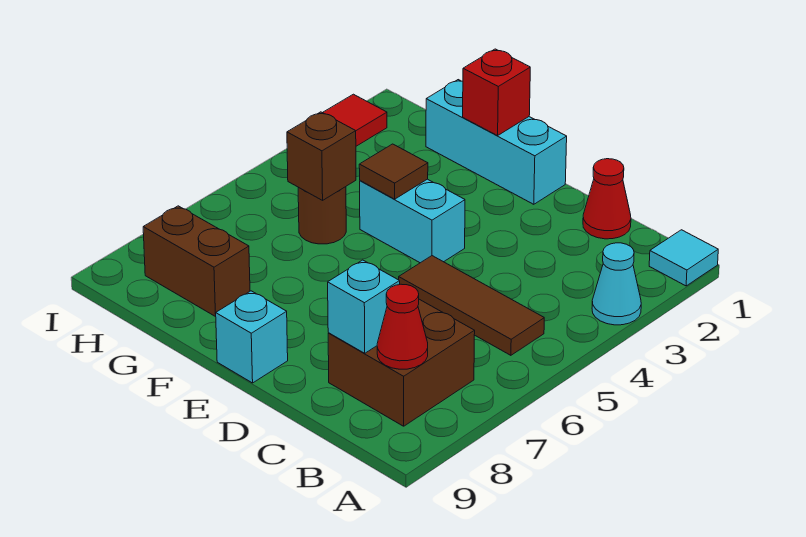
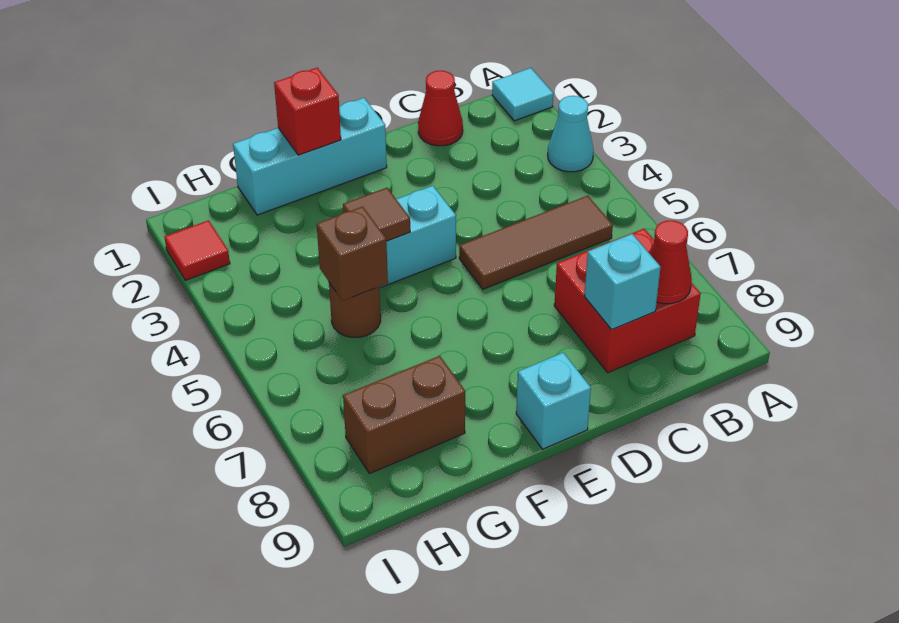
brown 2x2 brick [328,299,475,426] -> red 2x2 brick [554,229,701,373]

